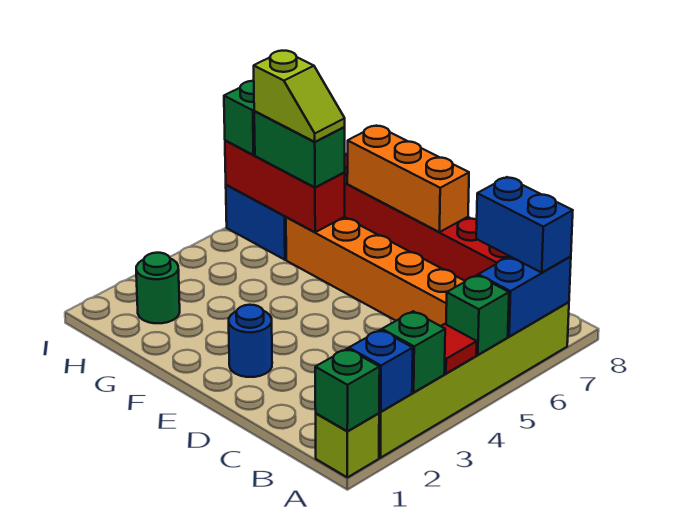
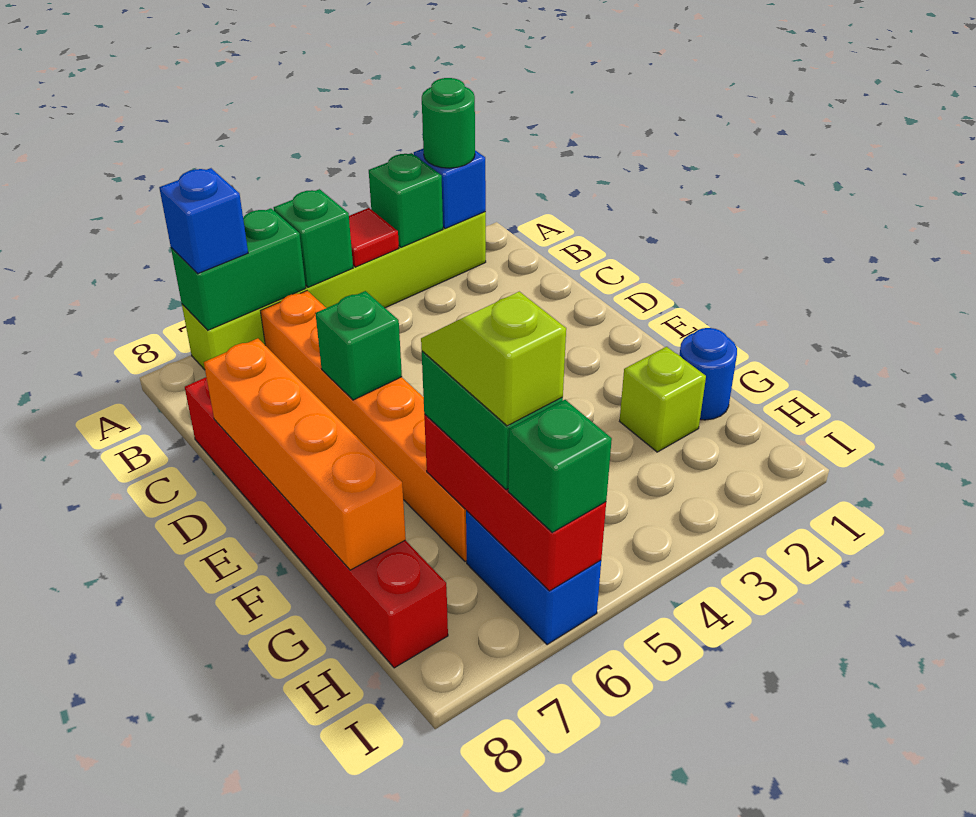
lime 1x1 brick [316,413,379,477] -> lime 1x1 brick moved to [620,347,706,452]
green 1x1 brick [315,349,380,431] -> green 1x1 brick moved to [315,291,402,400]
blue 1x2 brick [478,256,571,336] -> green 1x2 brick [171,208,306,330]
blue 1x2 brick [476,177,573,273] -> blue 1x1 brick [159,168,248,274]
blue 1x1 round brick [229,305,272,377] -> blue 1x1 round brick moved to [679,328,737,420]
orange 1x3 brick [347,126,469,232] -> orange 1x4 brick [204,338,406,570]
green 1x1 round brick [136,253,180,323] -> green 1x1 round brick moved to [422,78,475,168]

